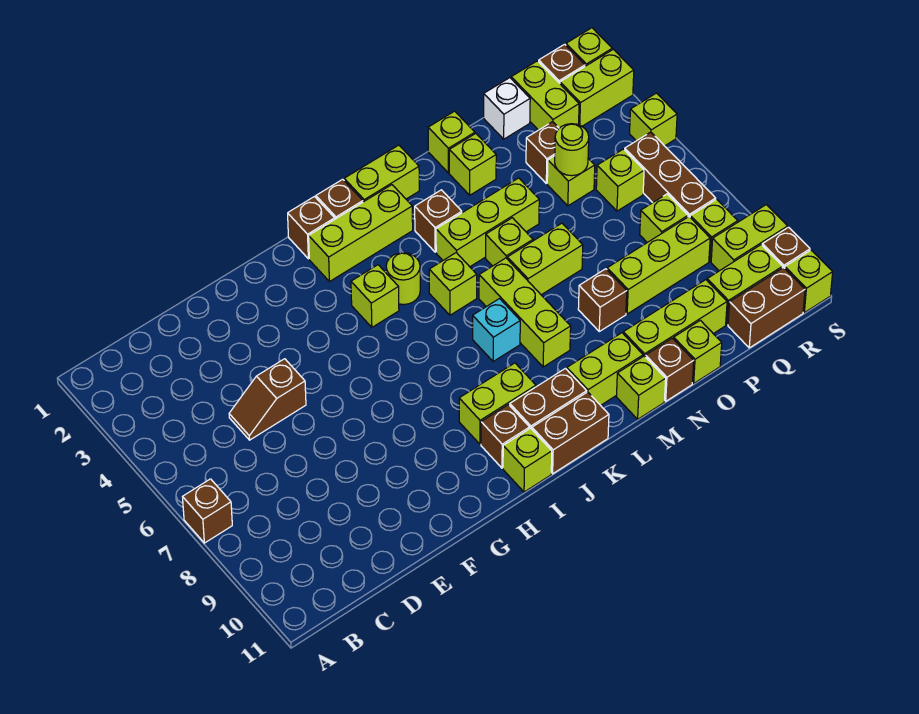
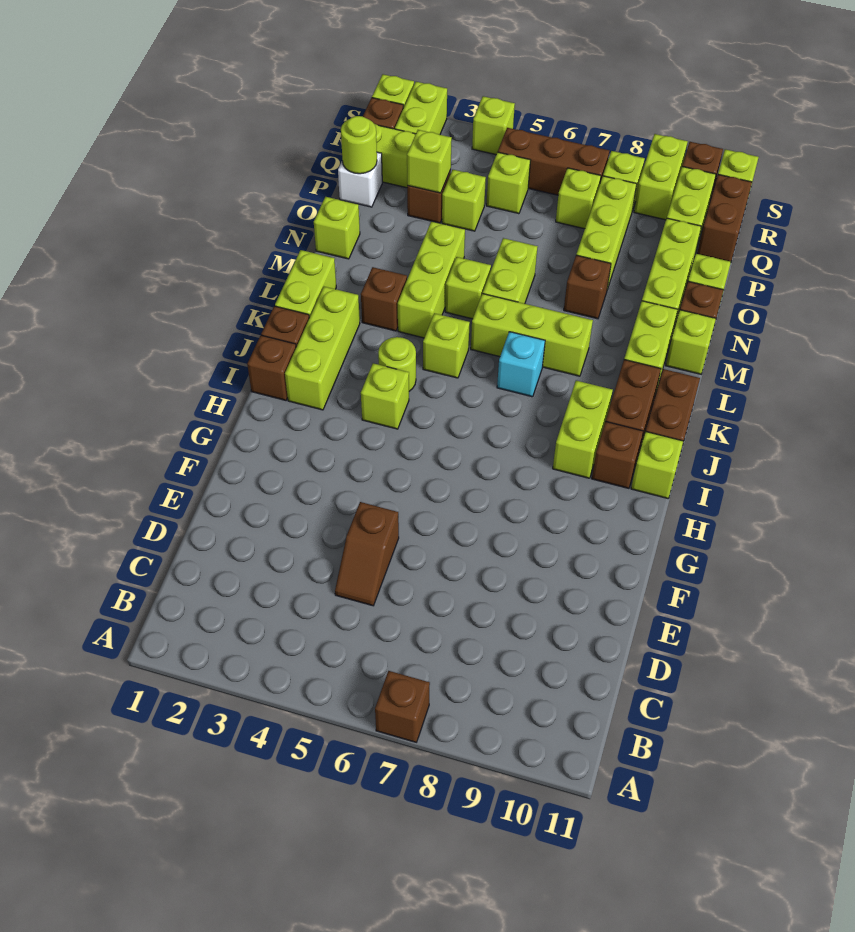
lime 1x1 brick [449,134,496,195] -> lime 1x1 brick moved to [407,130,452,193]
lime 1x1 round brick [555,124,589,176] -> lime 1x1 round brick moved to [341,116,377,174]

